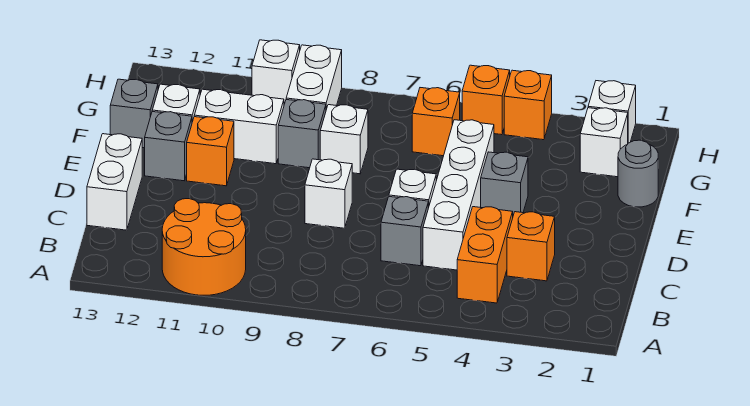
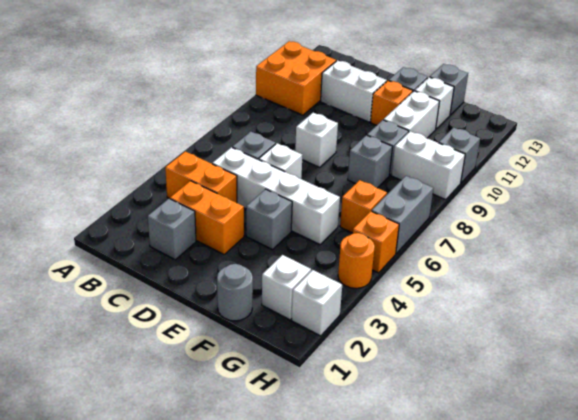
orange 2x2 round brick [162,199,246,295] -> orange 2x2 brick [256,41,336,115]
none -> grey 1x1 brick [148,199,196,260]
orange 1x1 brick [507,212,555,281] -> orange 1x2 brick [170,181,244,254]
white 1x2 brick [87,134,142,230] -> white 1x2 brick moved to [321,60,387,122]
white 1x1 brick [320,105,368,174] -> grey 1x1 brick [348,135,392,188]
orange 1x1 brick [504,70,552,140] -> orange 1x1 round brick [338,233,375,288]
none -> grey 1x2 brick [372,176,434,253]
white 1x1 brick [252,40,300,104] -> grey 1x1 brick [439,127,480,183]

